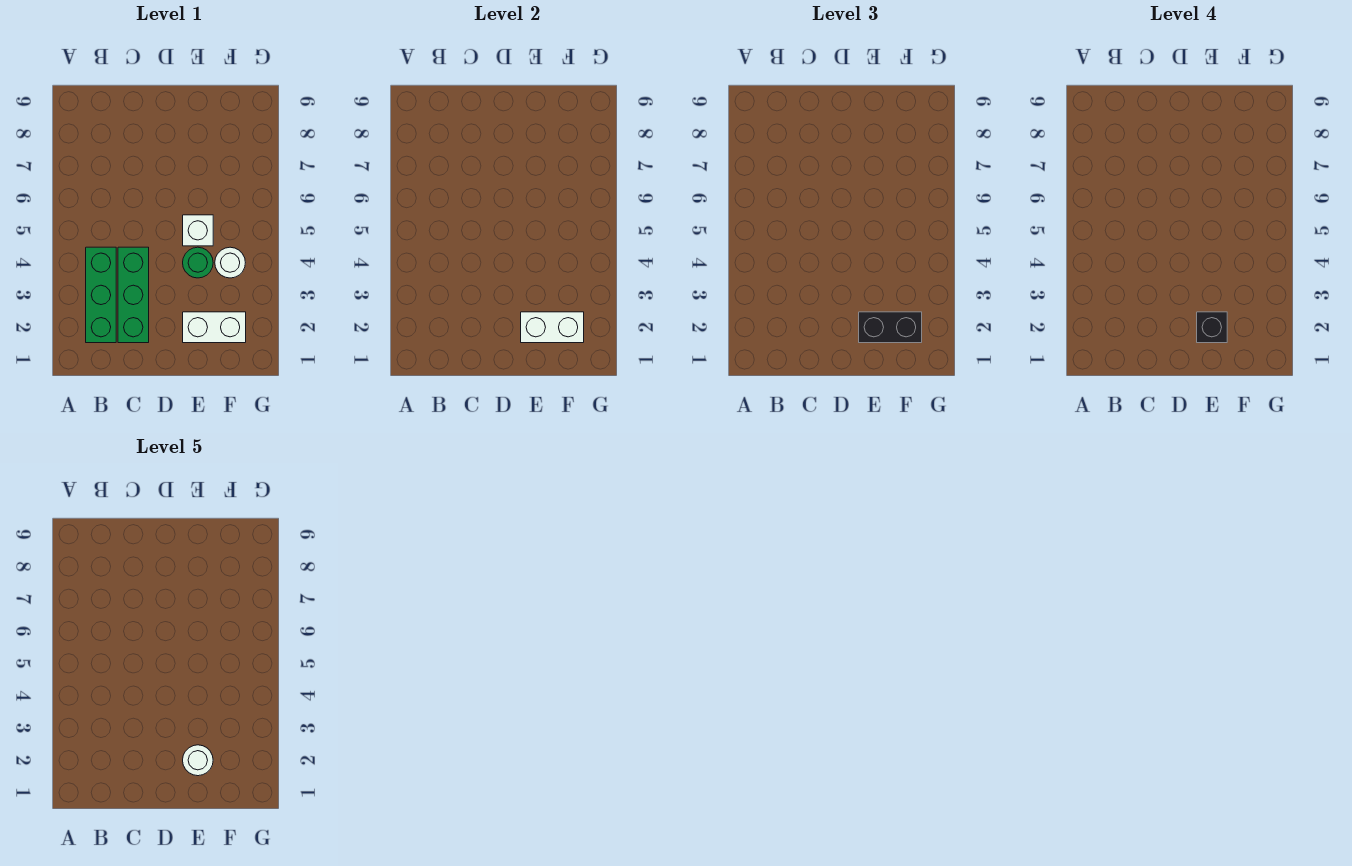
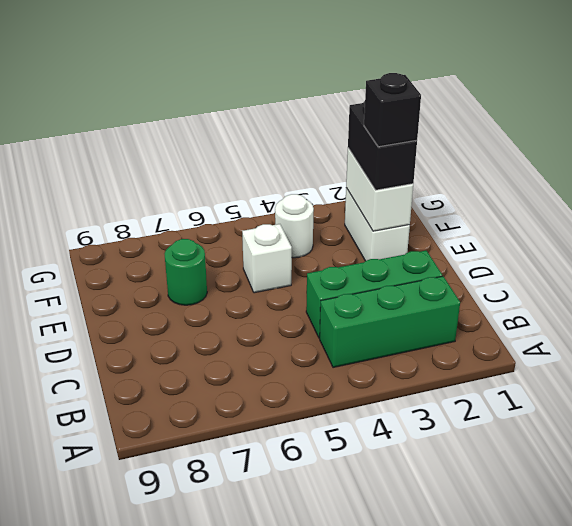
white 1x1 round brick [183,745,213,776] -> none
green 1x1 round brick [183,247,213,278] -> green 1x1 round brick moved to [164,239,207,305]

